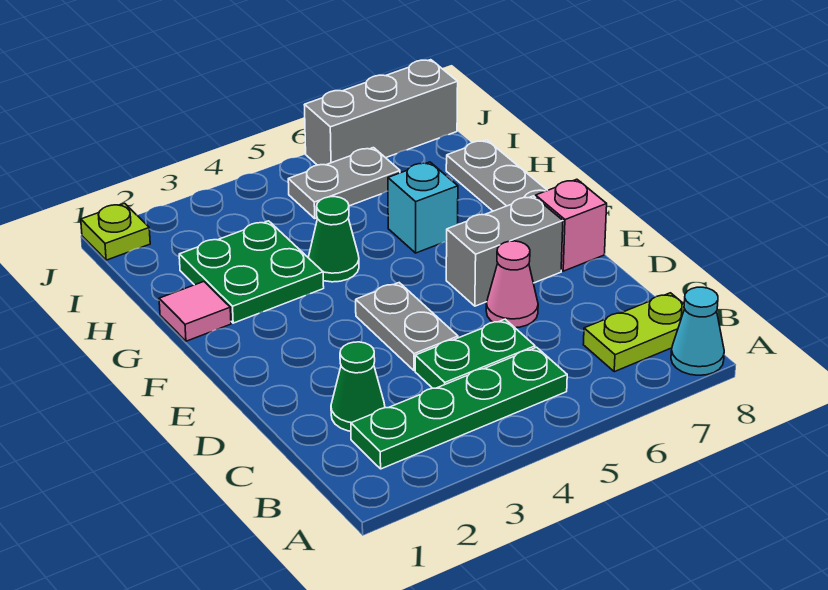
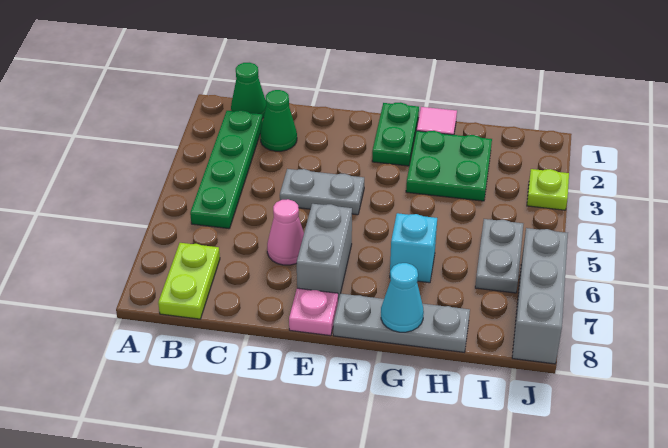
cyan 1x1 cone [671,287,724,375] -> cyan 1x1 cone moved to [381,263,424,332]
green 1x2 plate [415,319,535,388] -> green 1x2 plate moved to [372,102,419,166]
pink 1x1 brick [536,179,607,271] -> pink 1x1 plate [289,288,338,336]
green 1x1 cone [308,197,359,282] -> green 1x1 cone moved to [231,63,266,119]
lime 1x1 plate [81,203,150,260] -> lime 1x1 plate moved to [527,169,569,210]

